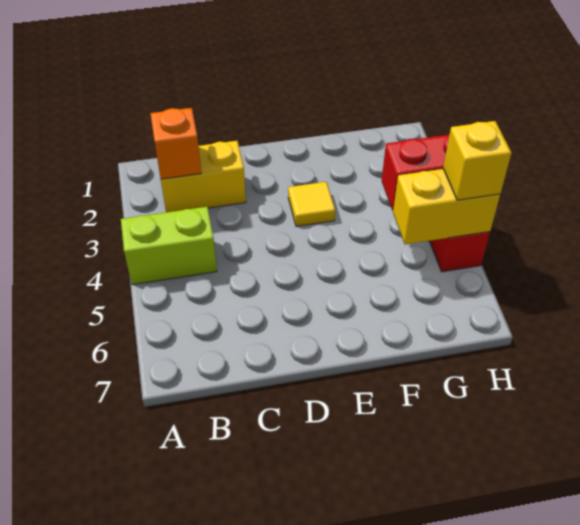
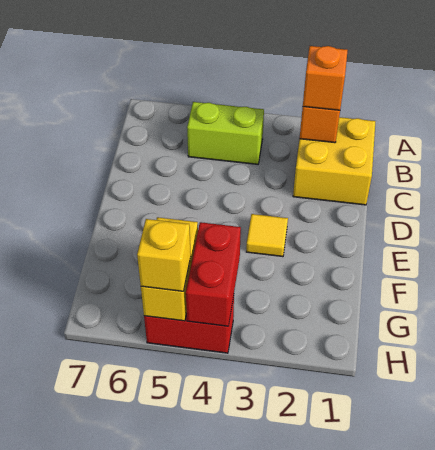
lime 1x2 brick [121,207,217,285] -> lime 1x2 brick turned to [187,102,264,164]
yellow 1x2 brick [161,141,246,212] -> yellow 2x2 brick [293,117,375,205]
none -> orange 1x1 brick [303,46,348,110]

